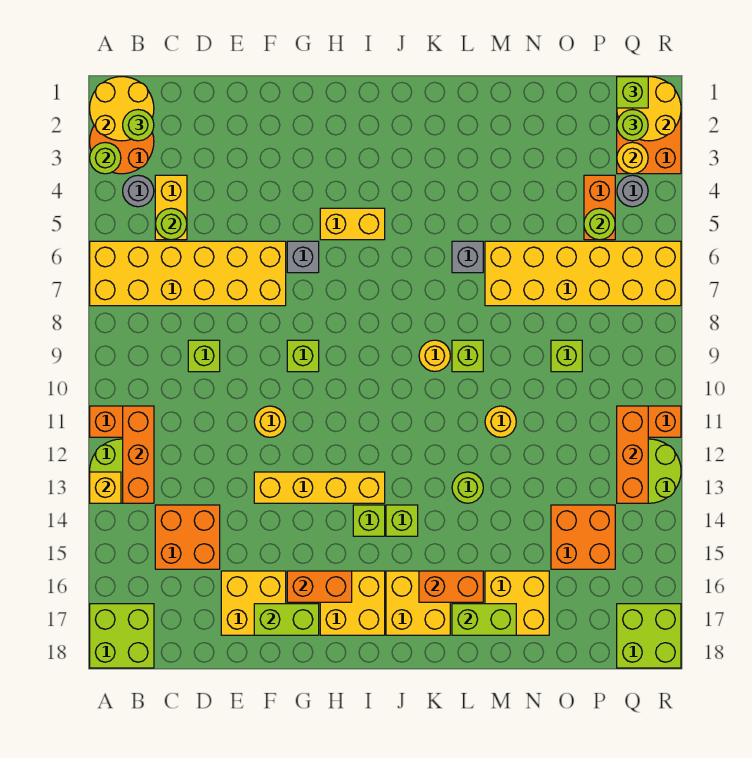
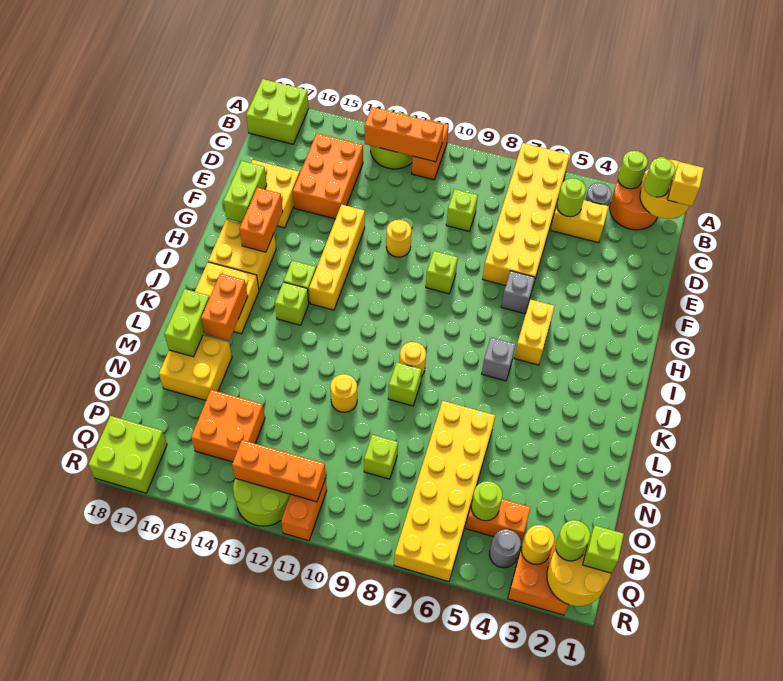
yellow 1x1 brick [90,472,121,503] -> yellow 1x1 brick moved to [668,162,704,206]
orange 2x2 brick [155,505,220,569] -> orange 2x3 brick [293,134,363,219]
grey 1x1 brick [452,241,483,273] -> grey 1x1 brick moved to [482,338,516,381]
lime 1x1 round brick [452,472,483,503] -> none

